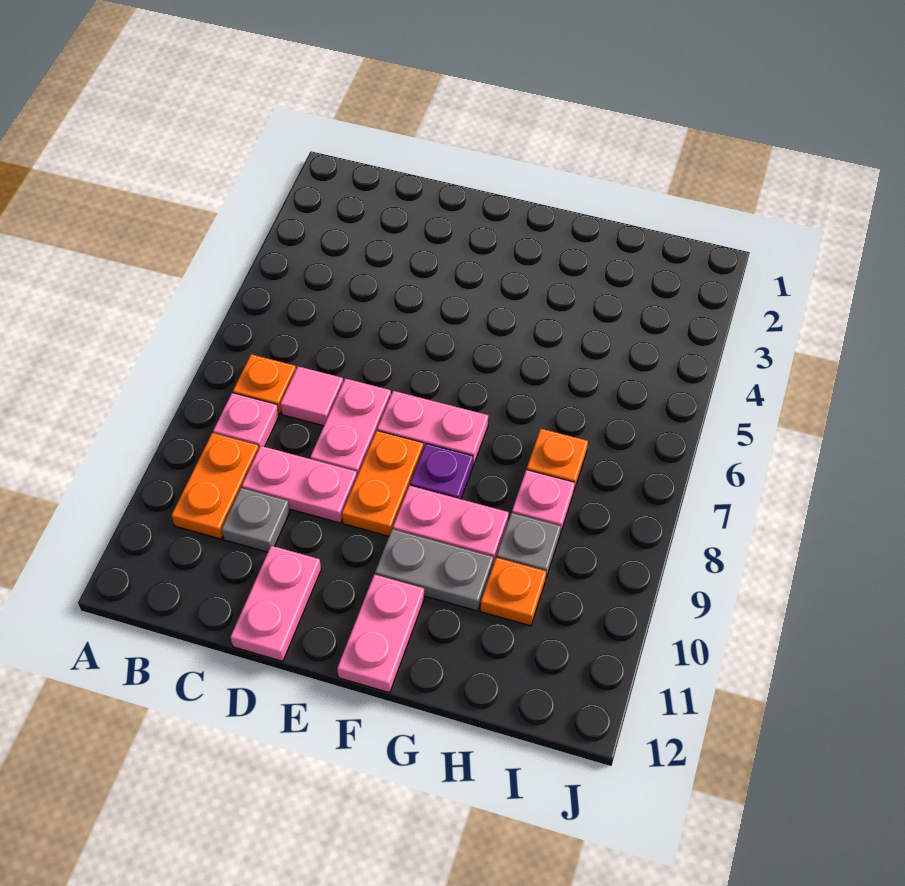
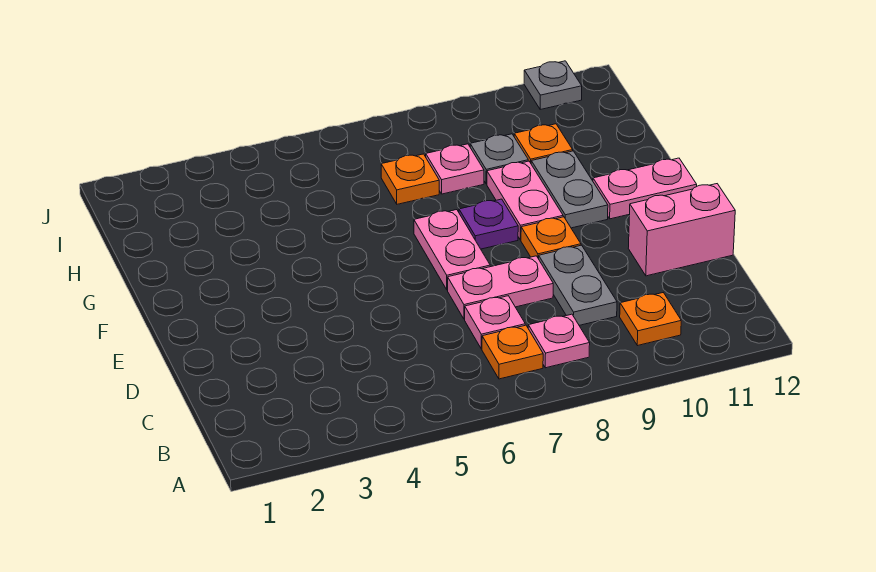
orange 1x2 plate [171,433,259,539] -> orange 1x1 plate [620,293,681,346]
pink 1x1 tile [280,366,343,426] -> pink 1x1 plate [465,296,525,349]
pink 1x2 plate [242,446,357,523] -> grey 1x2 plate [539,245,617,325]
grey 1x1 plate [221,488,290,552] -> grey 1x1 plate moved to [524,61,582,109]
pink 1x2 plate [230,546,321,661] -> pink 1x2 brick [628,184,735,276]
orange 1x2 plate [342,431,423,536] -> orange 1x1 plate [521,217,581,259]

